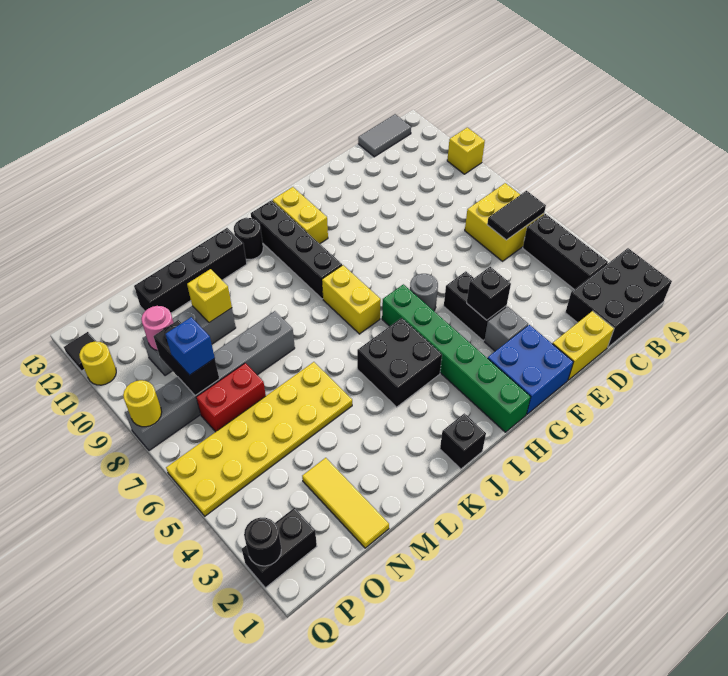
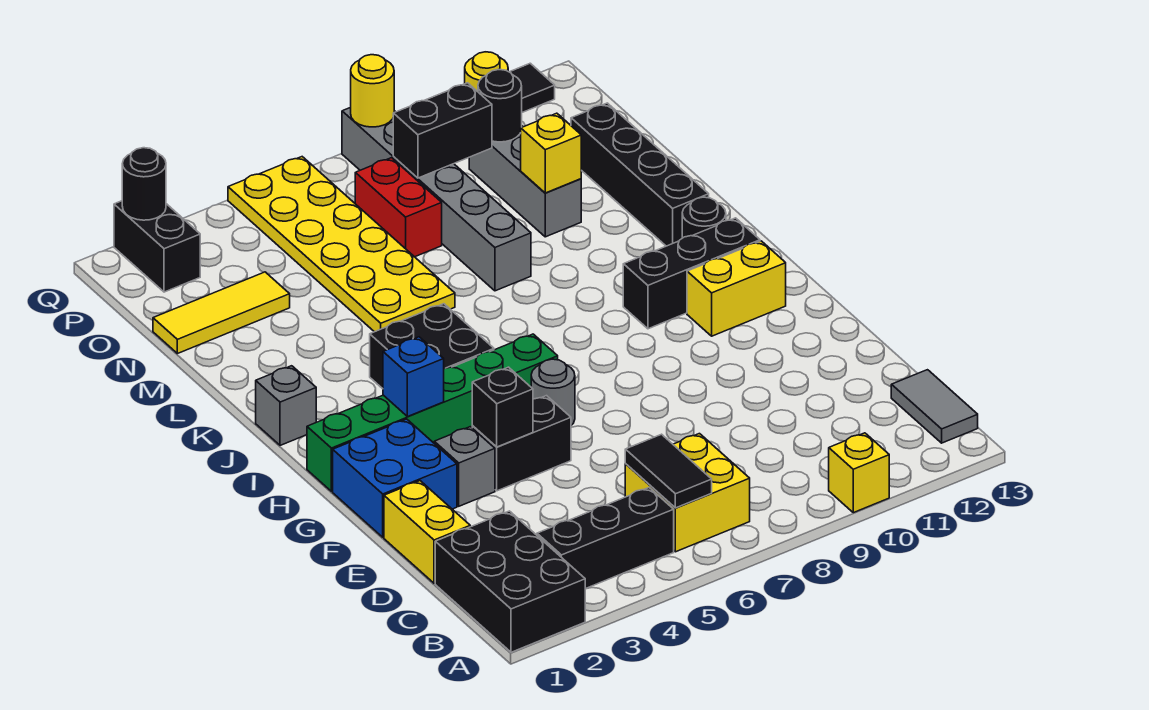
yellow 1x2 brick [322,265,381,334] -> none
black 1x4 brick [251,200,342,299] -> black 1x3 brick [623,218,760,329]
black 1x1 brick [440,413,486,469] -> grey 1x1 brick [256,366,316,445]
blue 1x1 brick [166,317,215,375] -> blue 1x1 brick moved to [383,337,444,417]
pink 1x1 round brick [141,306,173,350] -> black 1x1 round brick [478,70,522,142]

